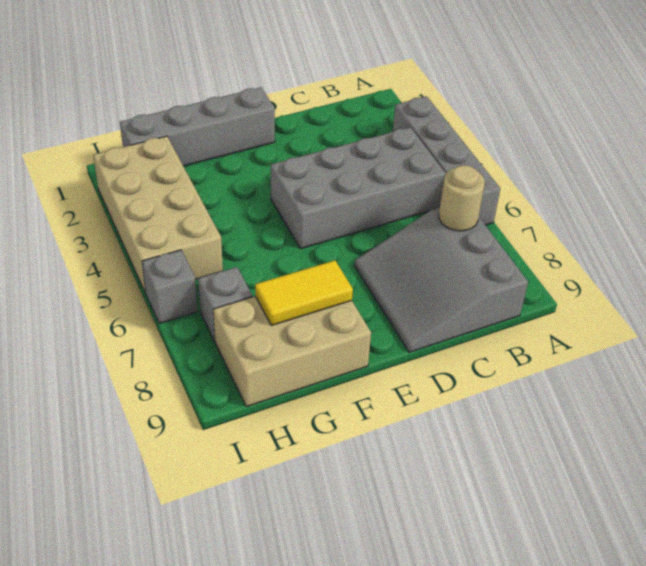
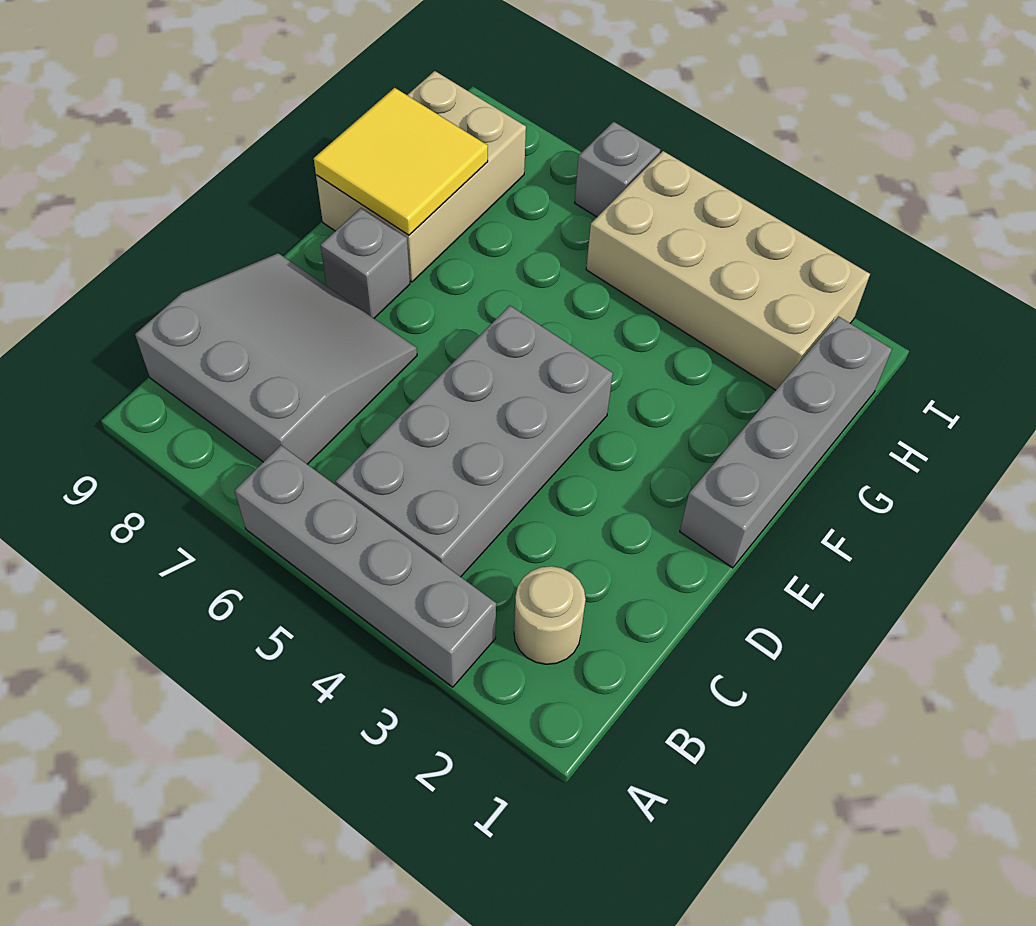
tan 1x1 round brick [439,165,485,231] -> tan 1x1 round brick moved to [514,566,586,664]
yellow 1x2 tile [255,260,353,326] -> yellow 2x2 tile [314,88,488,235]
grey 1x1 brick [198,267,253,341] -> grey 1x1 brick moved to [321,208,410,318]

